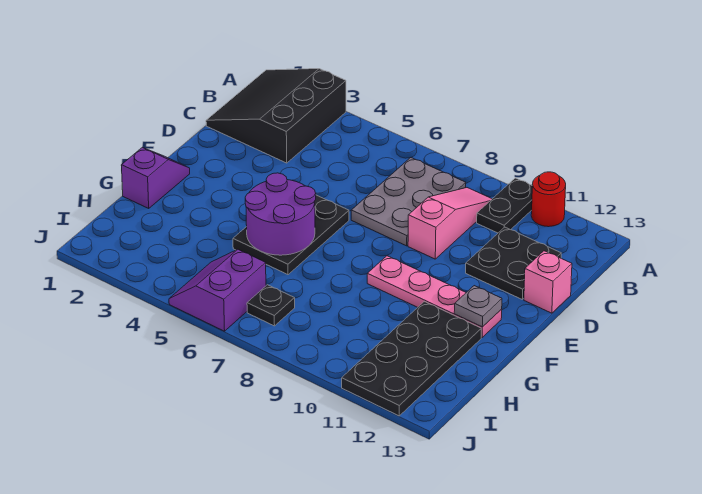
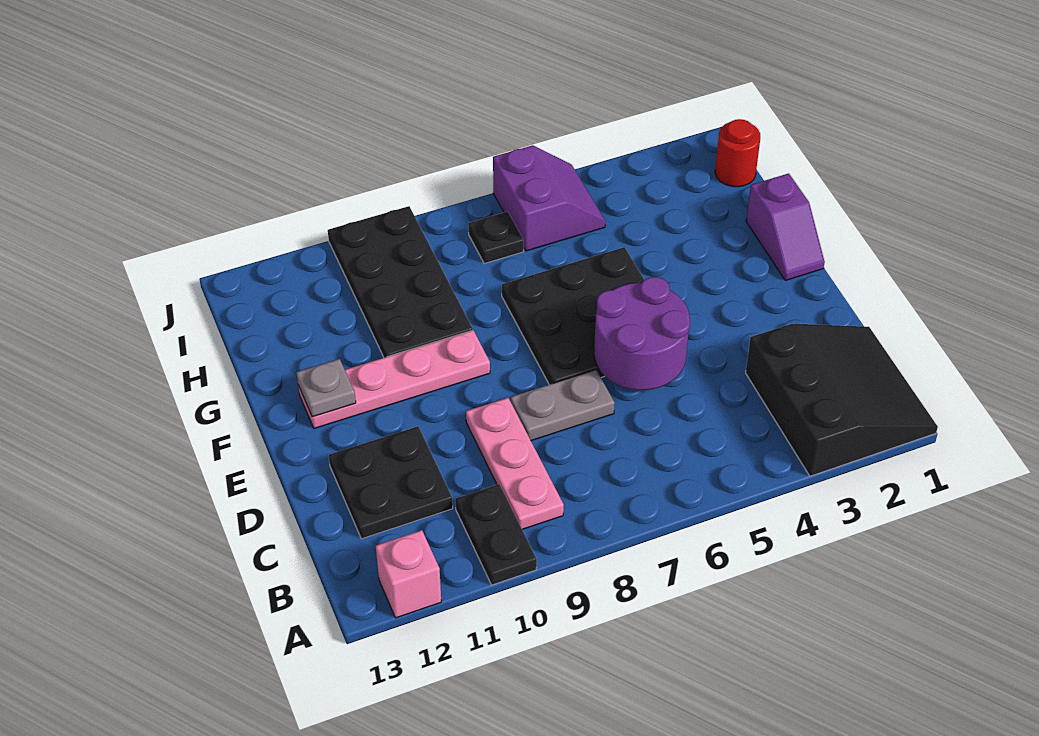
red 1x1 round brick [531,172,566,227] -> red 1x1 round brick moved to [715,119,760,187]
grey 2x3 plate [351,158,466,246] -> grey 1x2 plate [511,370,615,441]
pink 1x3 slope [408,188,492,259] -> pink 1x3 plate [466,398,564,529]
pink 1x1 brick [524,251,572,313] -> pink 1x1 brick moved to [376,530,441,618]
black 2x3 plate [233,195,349,275] -> black 3x3 plate [502,247,644,384]
purple 2x2 round brick [245,173,316,255] -> purple 2x2 round brick moved to [594,277,690,390]
black 2x4 plate [342,302,481,416] -> black 2x4 plate moved to [328,206,473,358]

